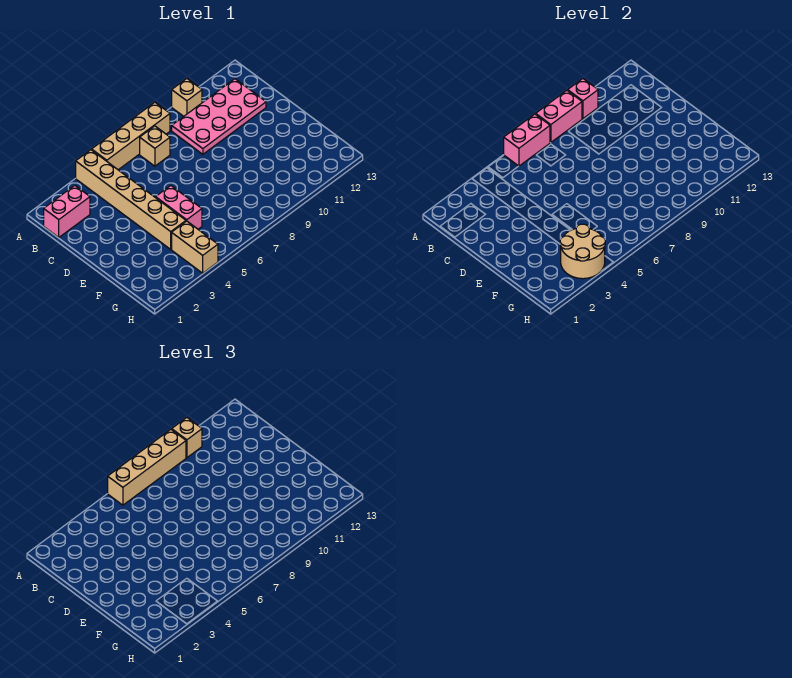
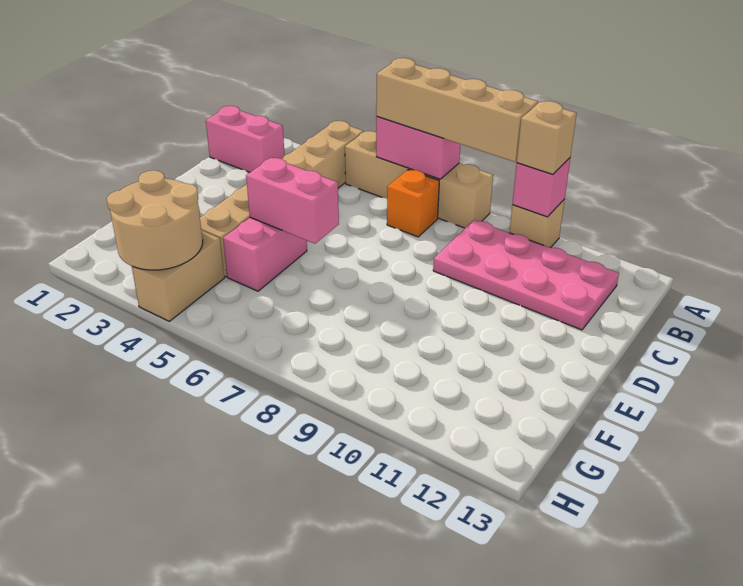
pink 1x2 brick [536,90,582,143] -> pink 1x2 brick moved to [246,158,339,244]
tan 1x1 brick [140,126,170,166] -> orange 1x1 brick [387,170,439,237]

